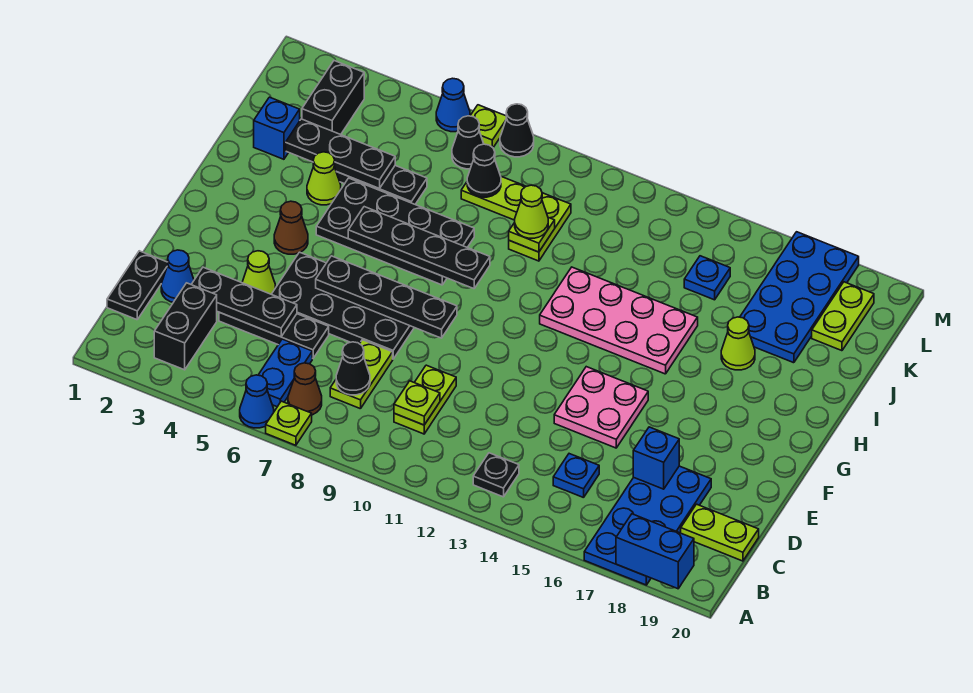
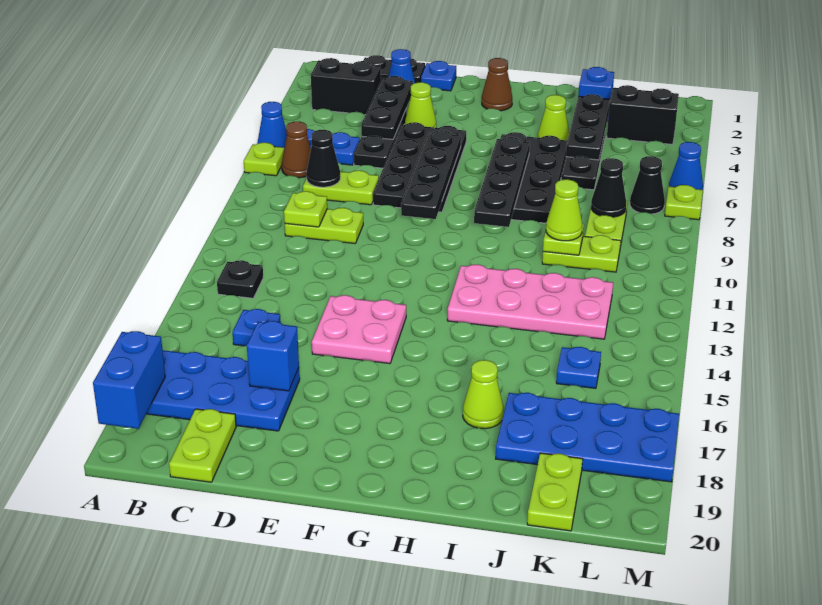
none -> blue 1x1 plate [421,61,456,91]
brown 1x1 cone [274,201,308,254] -> brown 1x1 cone moved to [482,58,512,111]
pink 2x4 plate [540,267,698,374] -> pink 2x4 plate turned to [447,264,613,339]
lime 1x2 plate [812,282,874,351] -> lime 1x2 plate turned to [527,453,583,531]
black 1x1 cone [500,104,534,157] -> none

